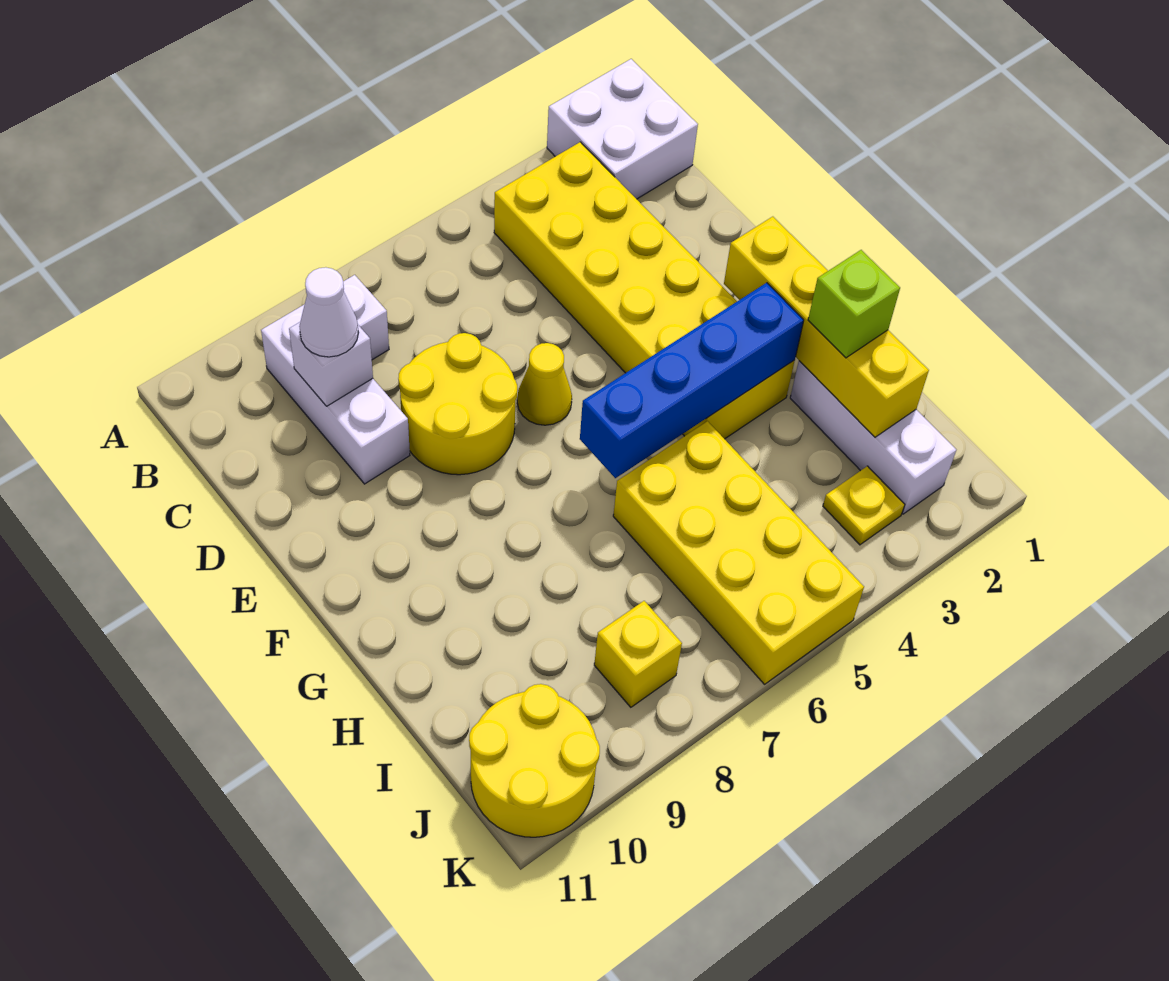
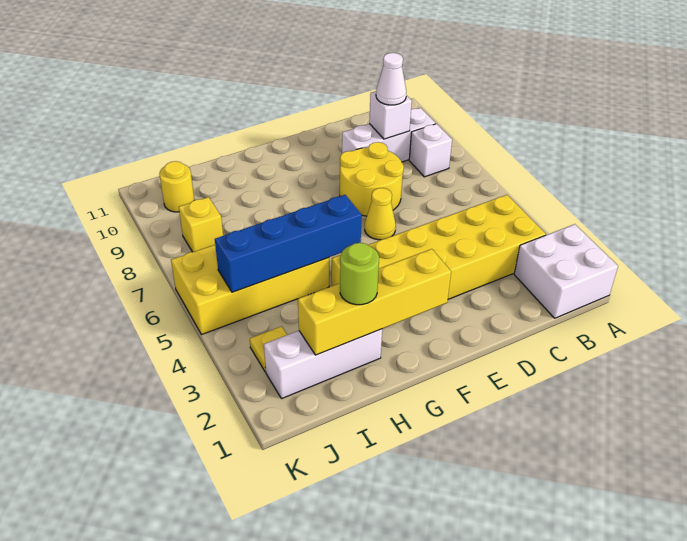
blue 1x4 brick [580,283,804,478] -> blue 1x4 brick turned to [215,195,362,292]
lime 1x1 brick [808,250,900,358] -> lime 1x1 round brick [340,243,379,305]
yellow 2x2 round brick [469,684,600,837] -> yellow 1x1 round brick [159,161,194,212]

